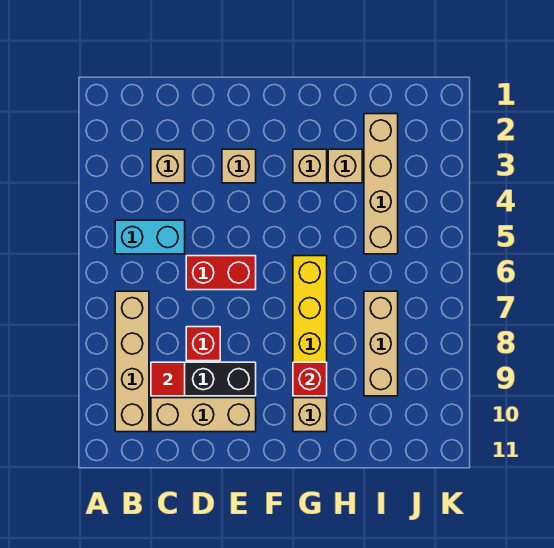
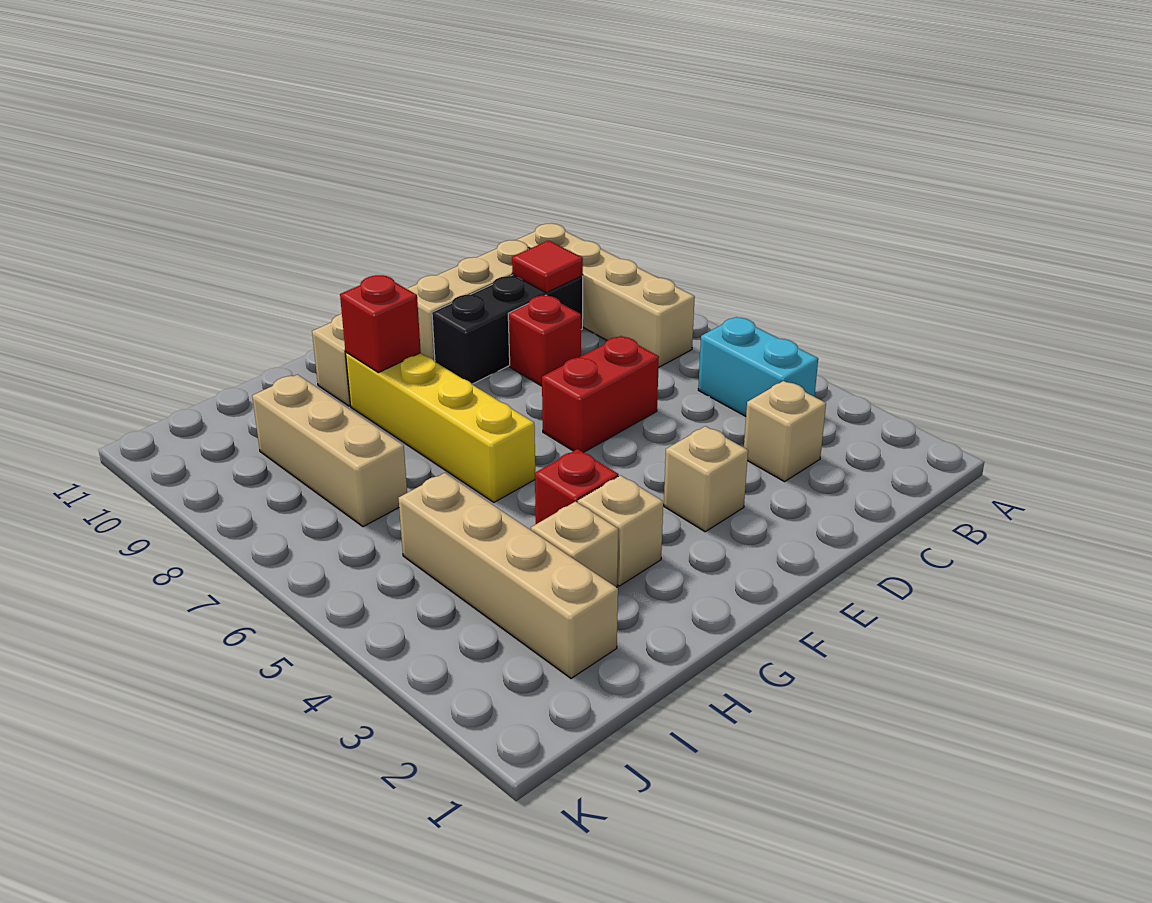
cyan 1x2 brick [115,220,185,254] -> cyan 1x2 brick turned to [698,317,818,416]
none -> red 1x1 brick [535,449,619,524]

